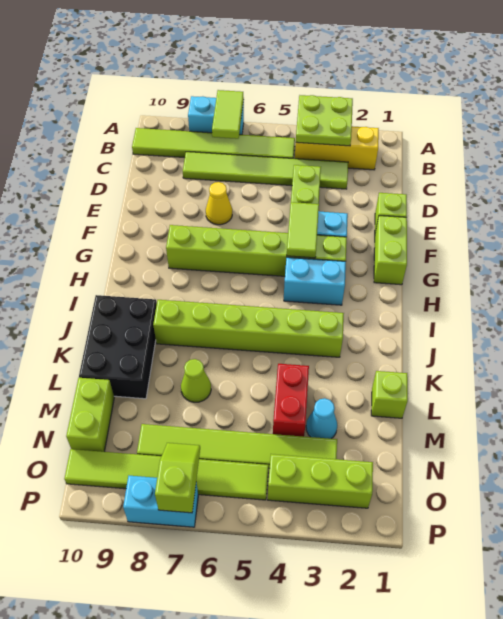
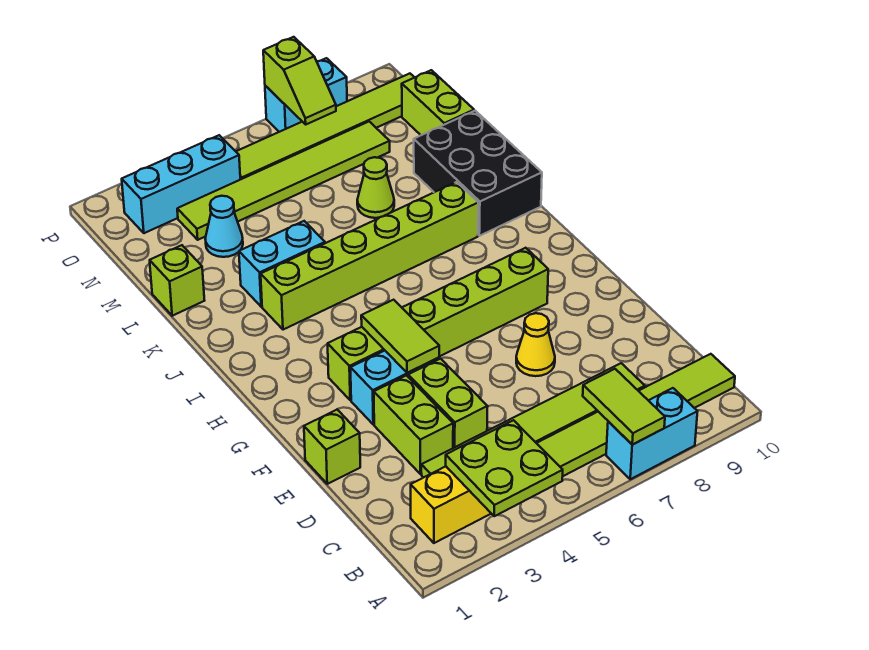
lime 1x2 brick [374,216,407,285] -> lime 1x2 brick moved to [374,375,453,474]
cyan 1x2 brick [284,257,346,305] -> cyan 1x2 brick moved to [239,221,325,307]
red 1x2 brick [273,364,309,437] -> none
lime 1x3 brick [268,454,373,508] -> cyan 1x3 brick [122,135,240,233]

